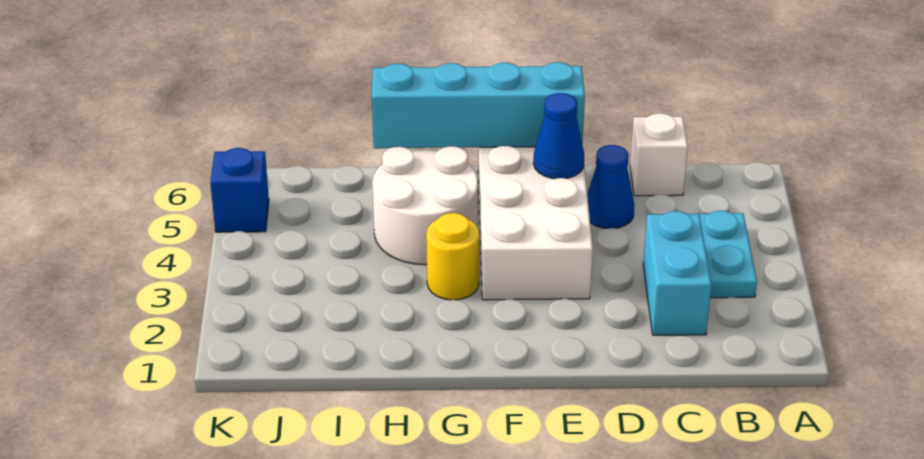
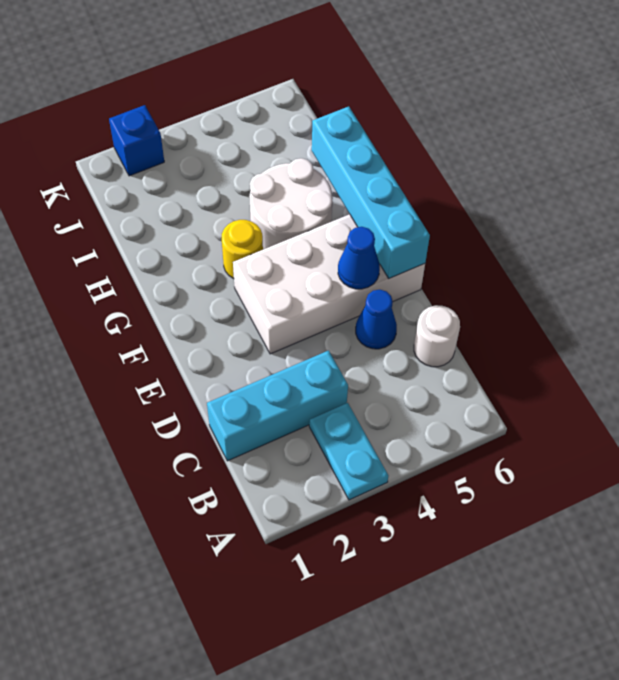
cyan 1x2 plate [700,211,757,298] -> cyan 1x2 plate turned to [309,403,388,500]
cyan 1x2 brick [643,211,712,335] -> cyan 1x3 brick [207,351,348,461]
white 1x1 brick [630,113,688,196] -> white 1x1 round brick [414,305,460,367]
blue 1x1 brick [210,148,269,232] -> blue 1x1 brick moved to [109,105,164,176]

